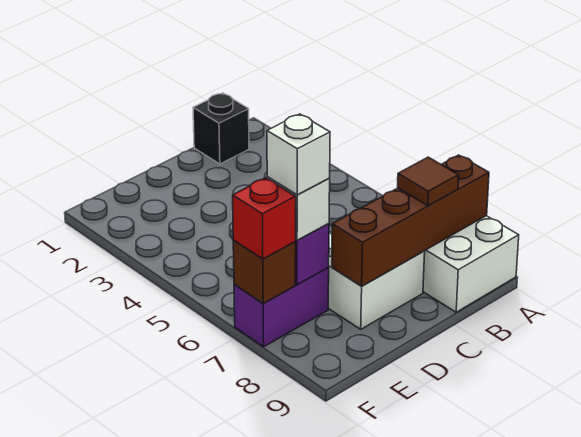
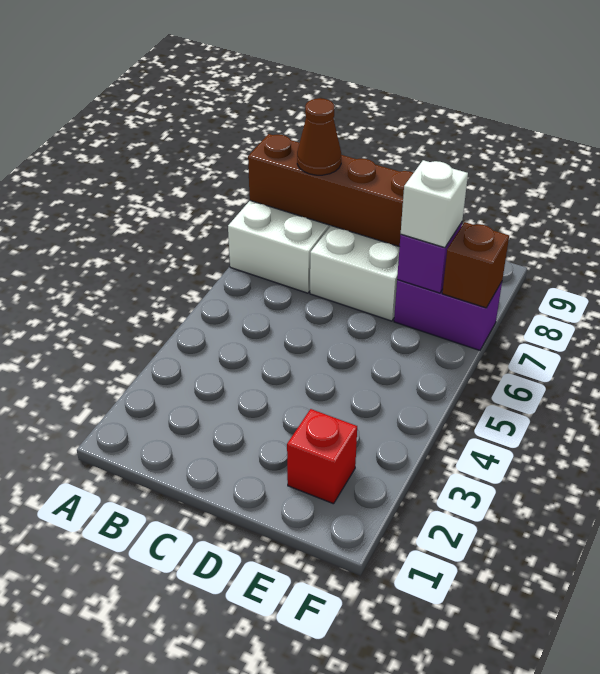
black 1x1 brick [193,93,249,164] -> none
brown 1x1 tile [398,157,459,206] -> brown 1x1 cone [297,98,341,175]
white 1x1 brick [267,114,330,195] -> none
red 1x1 brick [233,178,296,259] -> red 1x1 brick moved to [287,409,357,504]

